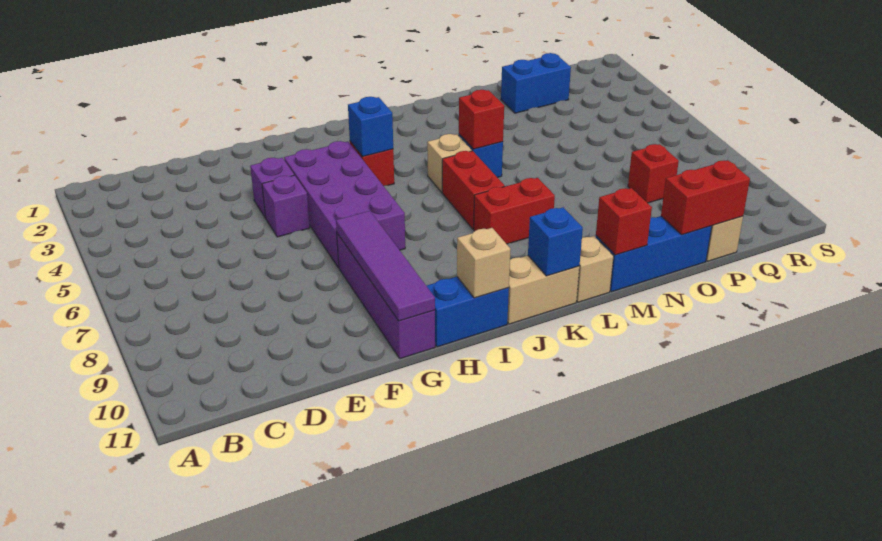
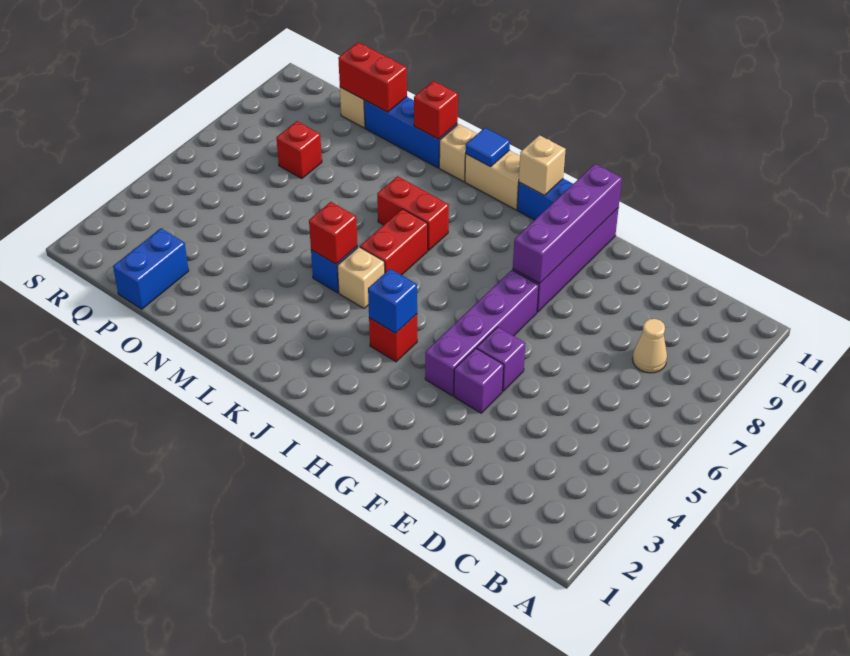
none -> tan 1x1 cone [632,319,667,373]
purple 2x4 brick [284,141,405,268] -> purple 1x4 brick [425,270,539,396]
purple 1x4 tile [336,211,435,321] -> purple 1x4 brick [513,164,622,284]
blue 1x1 brick [528,207,583,276] -> blue 1x1 tile [466,128,510,167]
blue 1x2 brick [501,53,571,113] -> blue 1x2 brick turned to [113,228,189,309]

